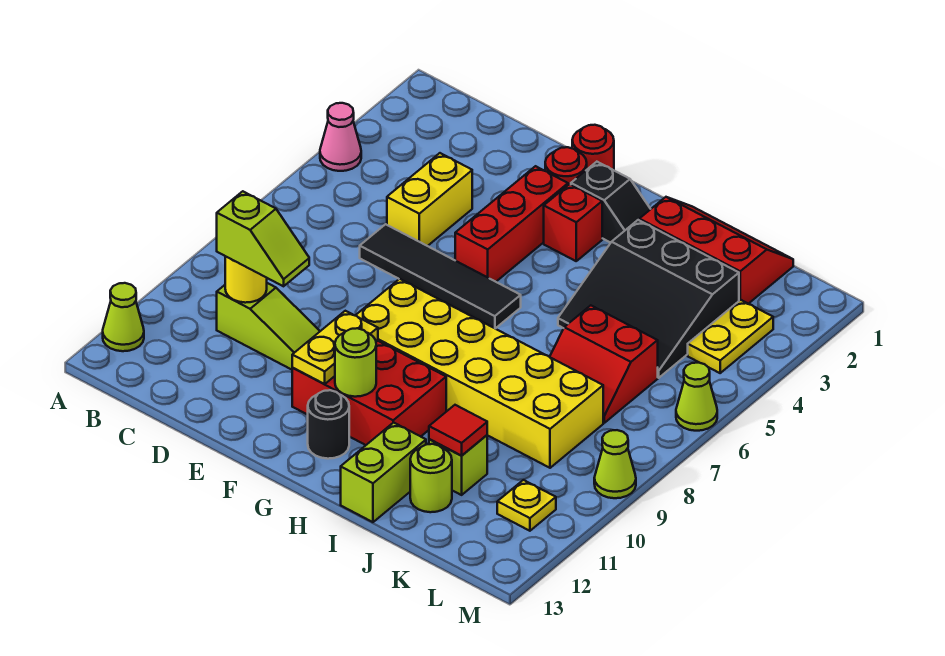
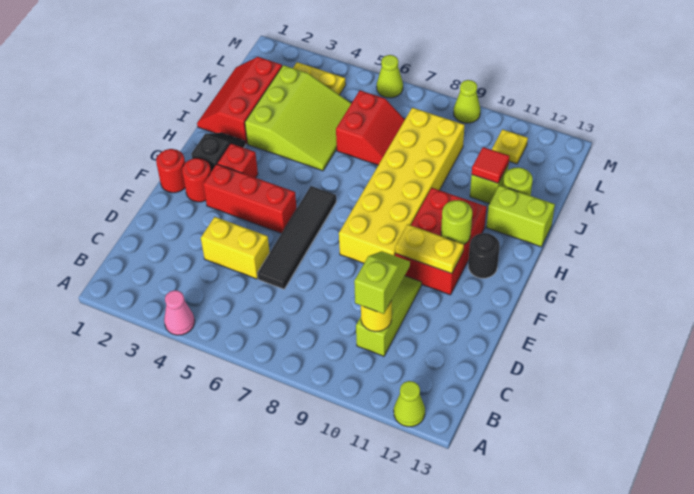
black 3x3 slope [558,220,739,378] -> lime 3x3 slope [245,65,351,171]

